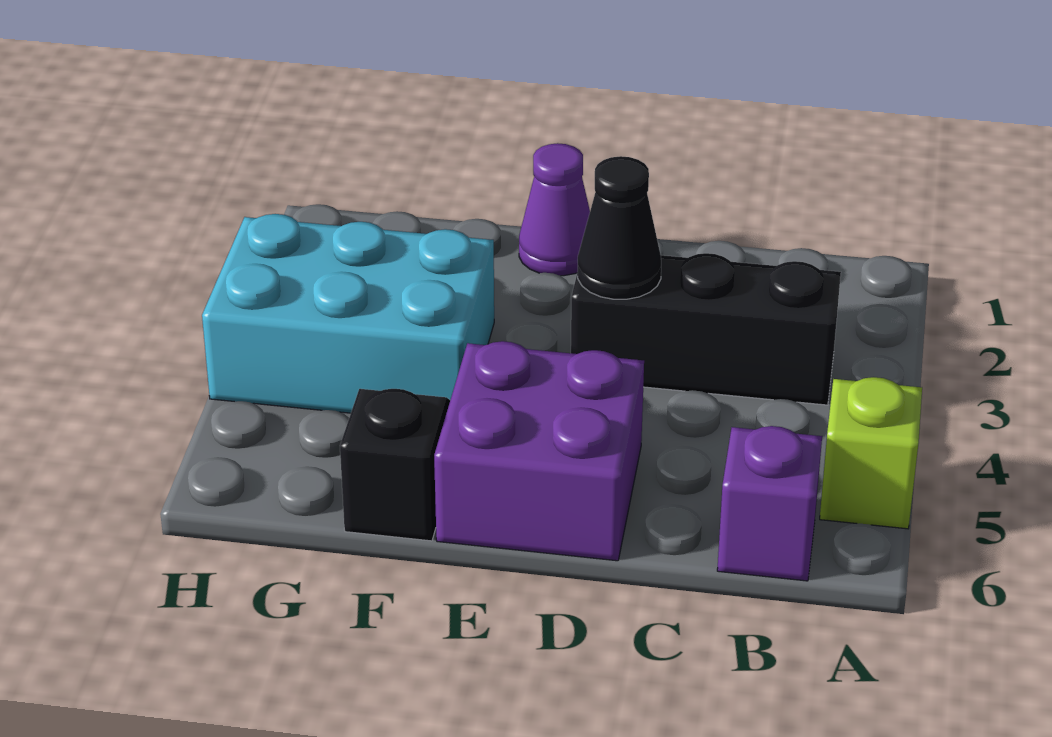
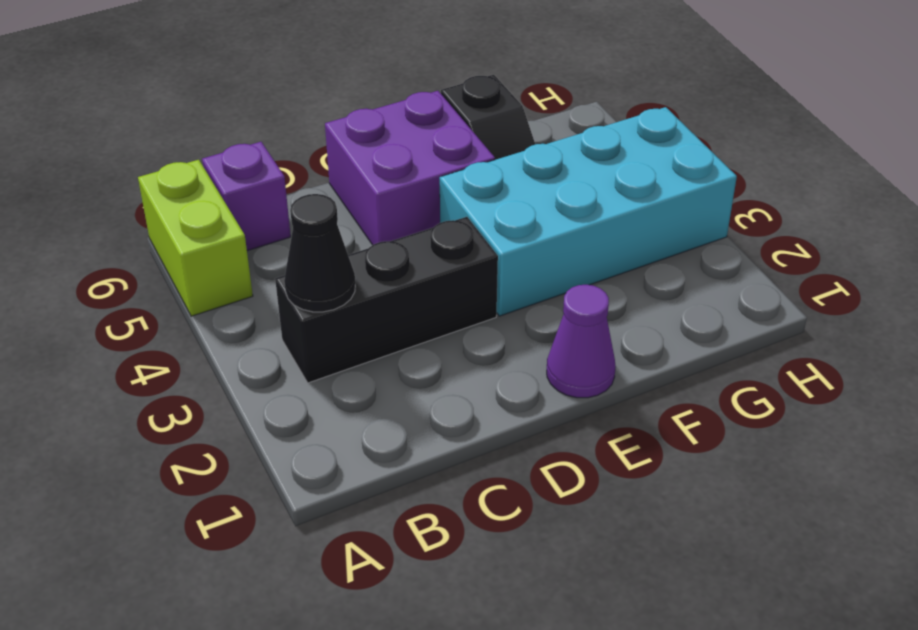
lime 1x1 brick [820,377,922,529] -> lime 1x2 brick [138,160,253,316]
black 1x1 cone [578,156,661,299] -> black 1x1 cone moved to [284,194,355,312]
cyan 2x3 brick [202,214,494,413] -> cyan 2x4 brick [440,107,737,316]

